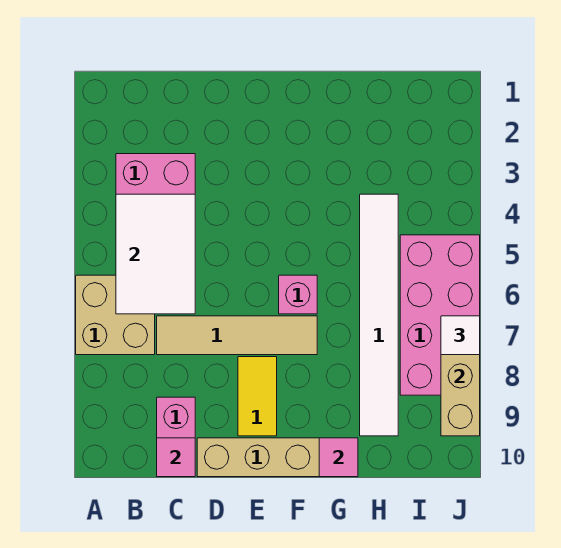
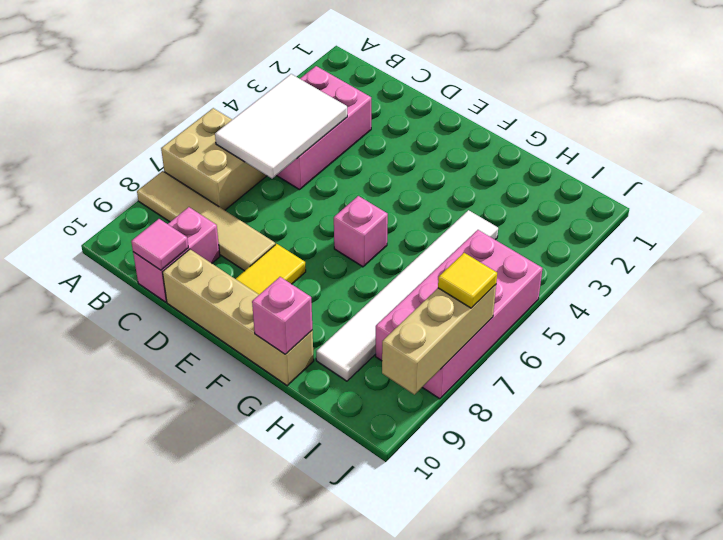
tan 1x4 tile [157,316,317,355] -> tan 1x4 tile moved to [137,171,275,271]
pink 1x1 tile [319,438,358,477] -> pink 1x1 brick [252,277,312,354]
white 1x1 tile [441,316,480,355] -> yellow 1x1 tile [438,253,497,308]

